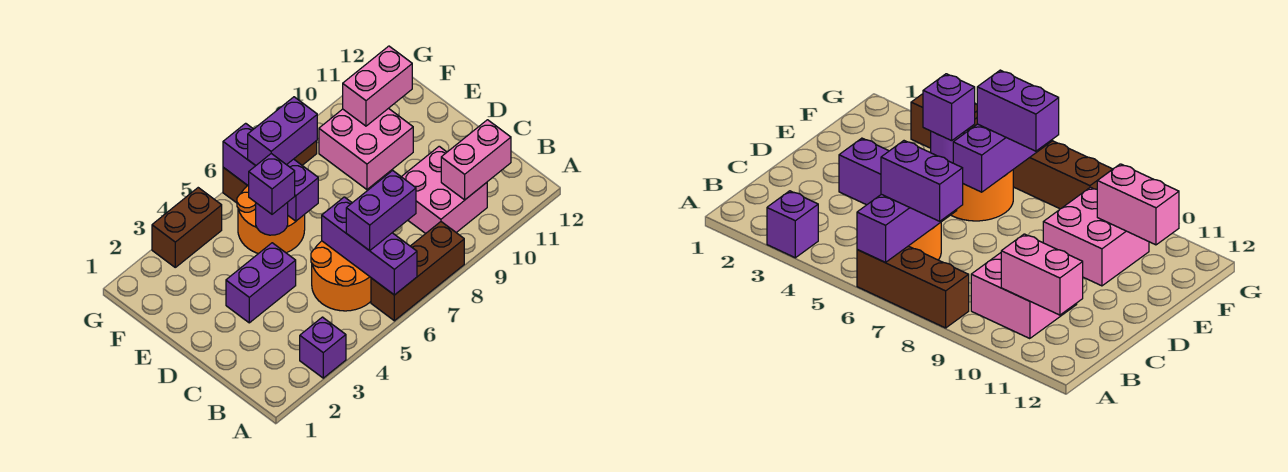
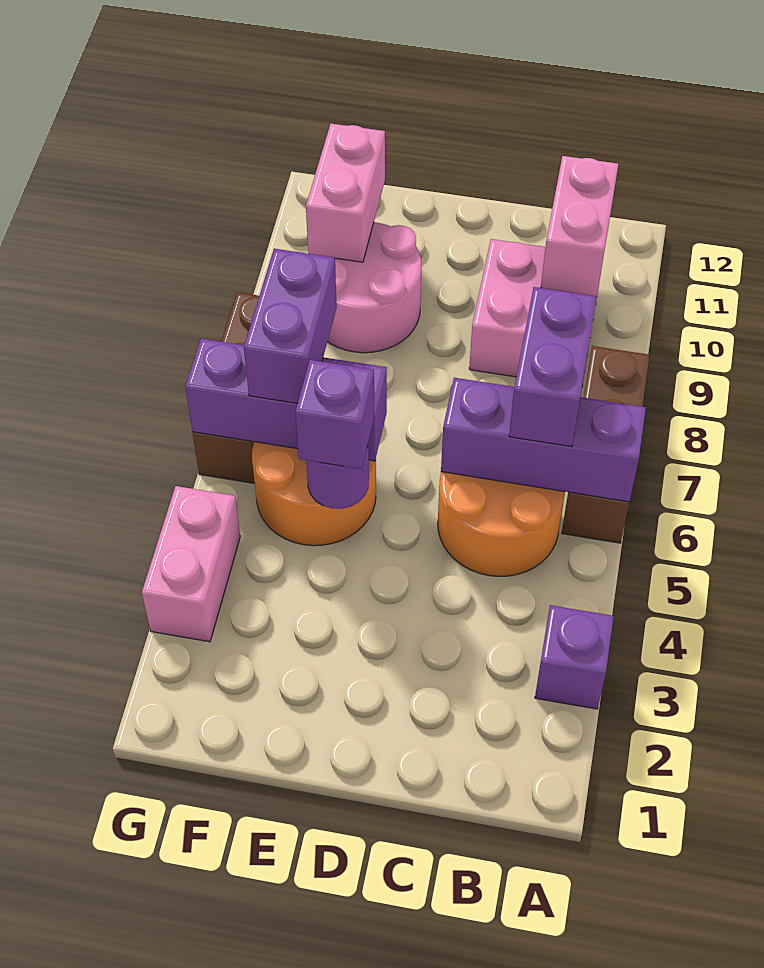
purple 1x2 brick [226,243,296,323] -> none
pink 2x2 brick [319,108,413,189] -> pink 2x2 round brick [327,222,421,353]
brown 1x2 brick [152,188,222,267] -> pink 1x2 brick [142,486,240,642]

